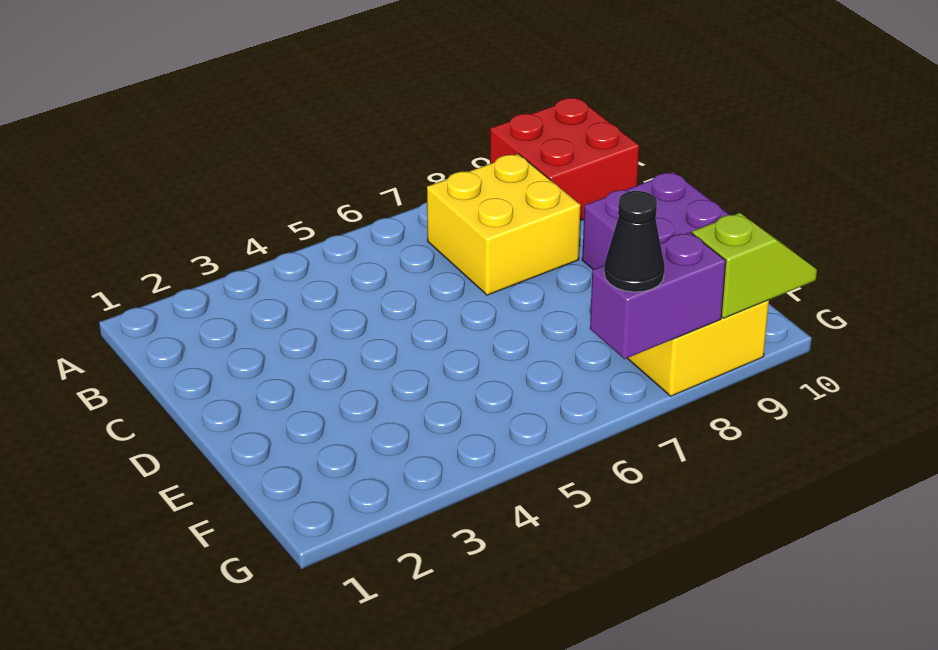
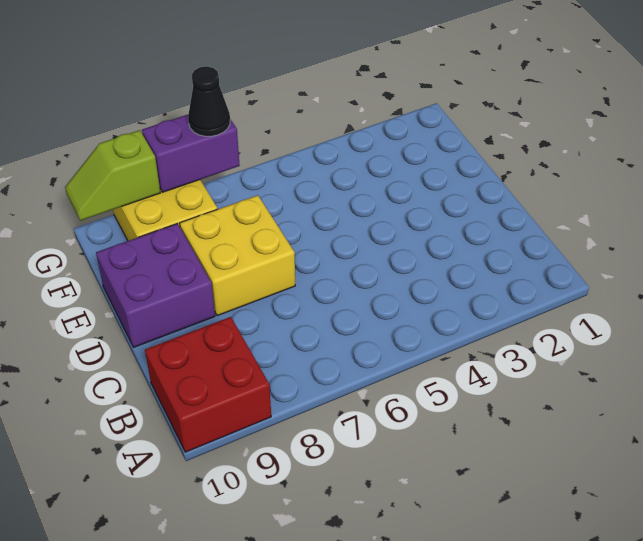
yellow 2x2 brick [427,154,581,295] -> yellow 2x2 brick moved to [180,195,295,316]

